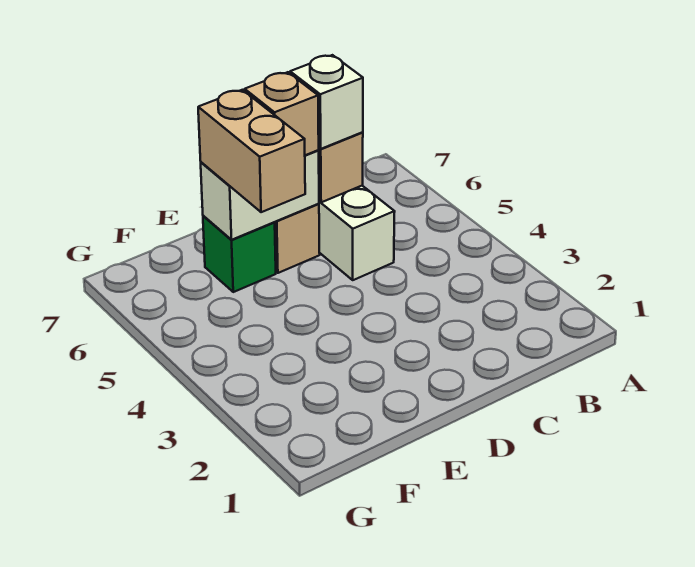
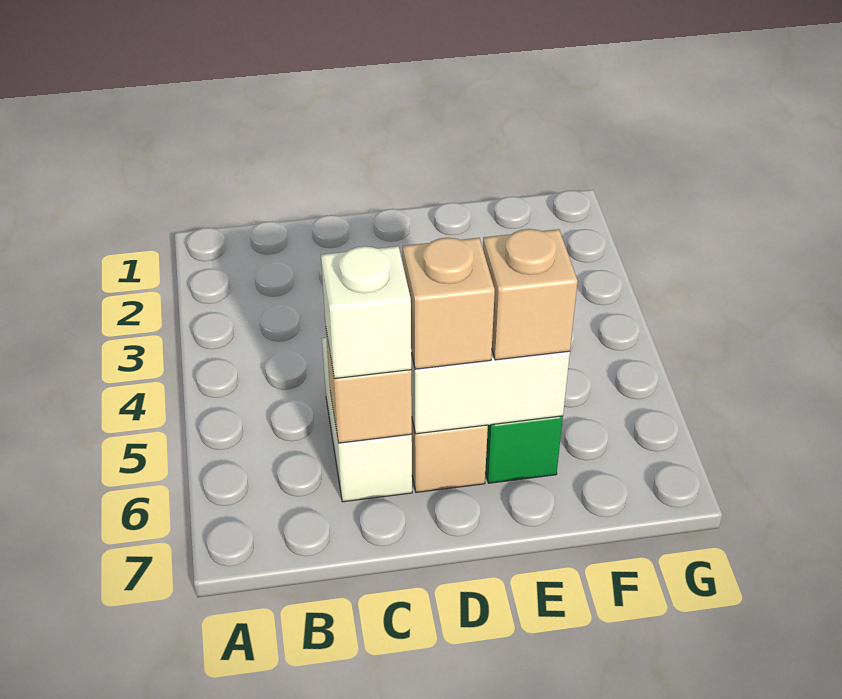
tan 1x2 brick [198,90,305,212] -> tan 1x1 brick [483,229,578,360]

